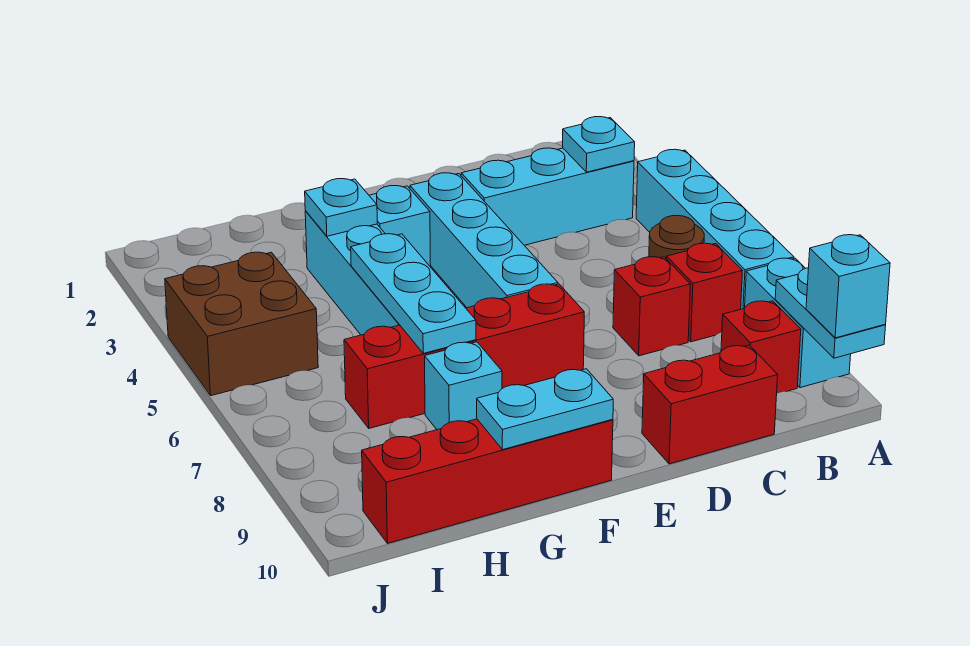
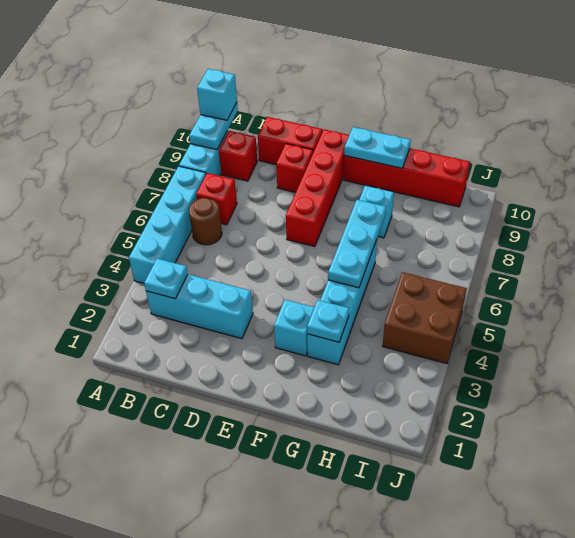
red 1x1 brick [613,257,690,356] -> red 1x1 brick moved to [276,144,313,192]
cyan 1x4 brick [410,173,558,308] -> none
red 1x4 brick [344,284,584,428] -> red 1x4 brick turned to [286,129,349,246]

